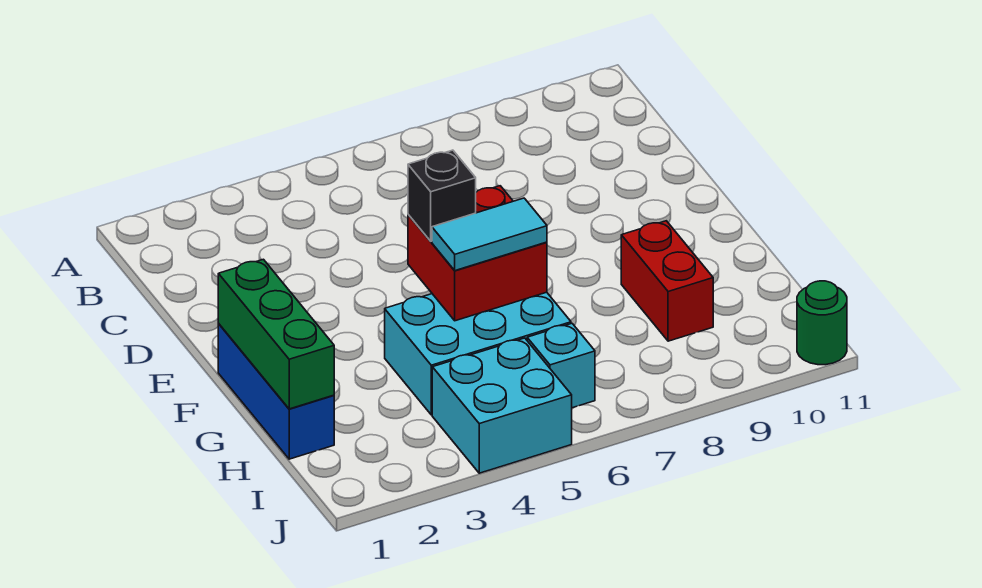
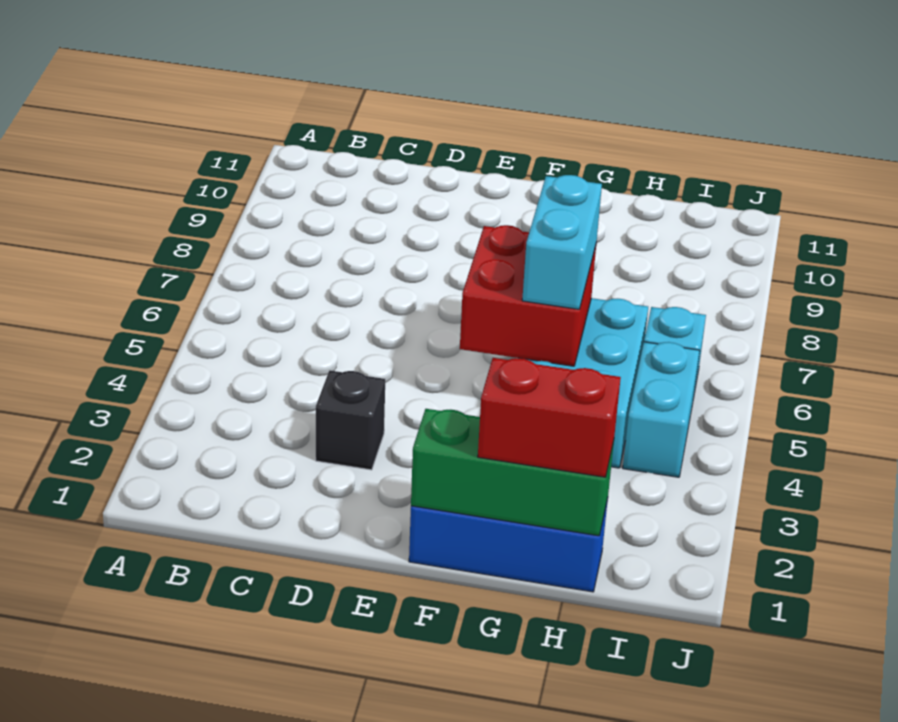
black 1x1 brick [408,150,476,241] -> black 1x1 brick moved to [316,370,385,470]
cyan 1x2 tile [432,198,547,271] -> cyan 1x2 brick [522,175,602,309]
red 1x2 brick [621,221,713,341] -> red 1x2 brick moved to [478,358,621,477]
cyan 2x2 brick [432,338,572,473] -> cyan 1x2 brick [623,342,700,477]
green 1x1 round brick [797,281,847,365] -> none

